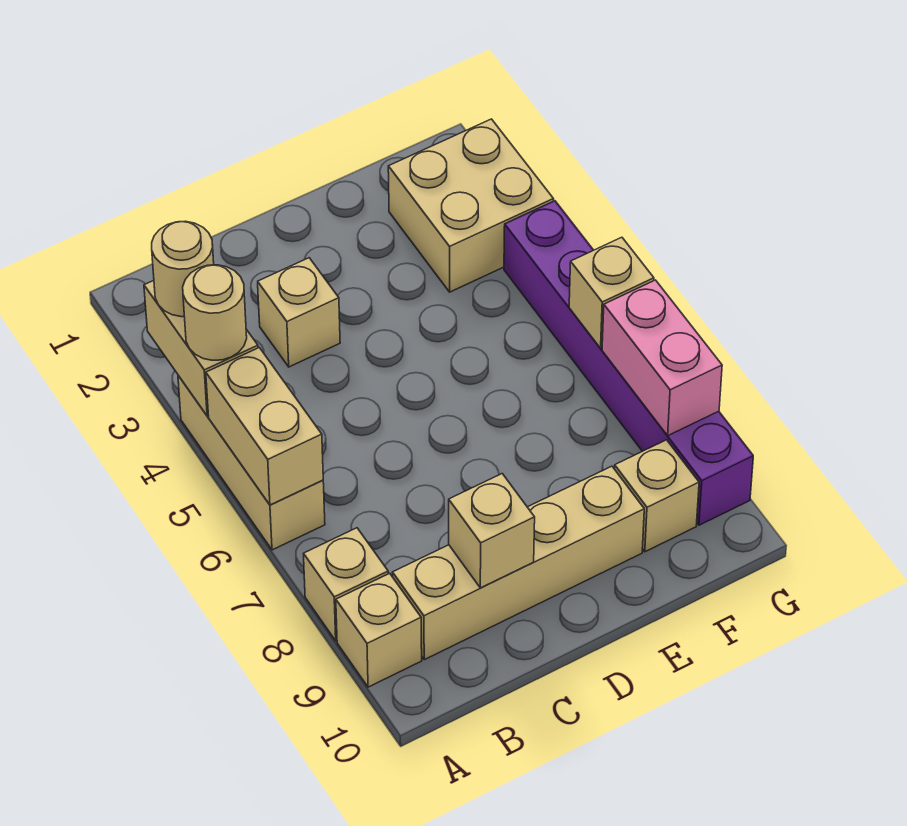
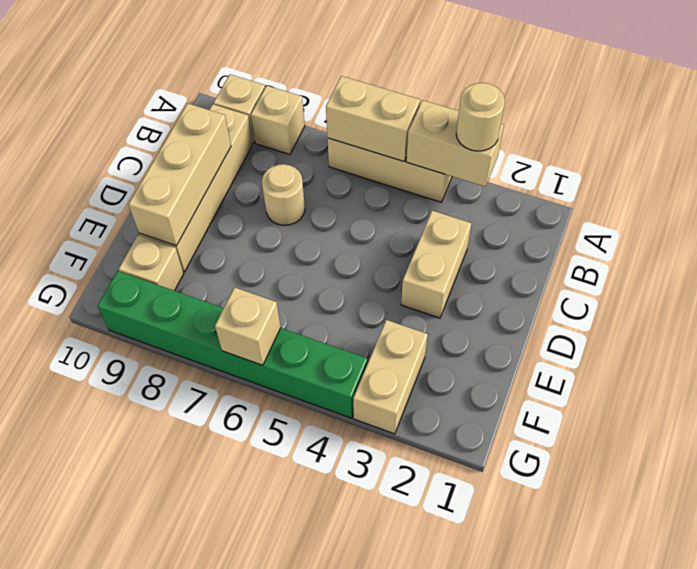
tan 1x1 round brick [183,265,247,360] -> tan 1x1 round brick moved to [262,164,305,225]
tan 1x1 brick [258,258,340,367] -> tan 1x2 brick [401,211,471,318]
tan 1x1 brick [449,474,535,588] -> tan 1x3 brick [129,103,231,246]
tan 2x2 brick [388,119,553,292] -> tan 1x2 brick [353,320,428,434]
purple 1x6 brick [504,201,753,525] -> green 1x6 brick [98,271,367,418]
pink 1x2 brick [602,280,722,436] -> none

